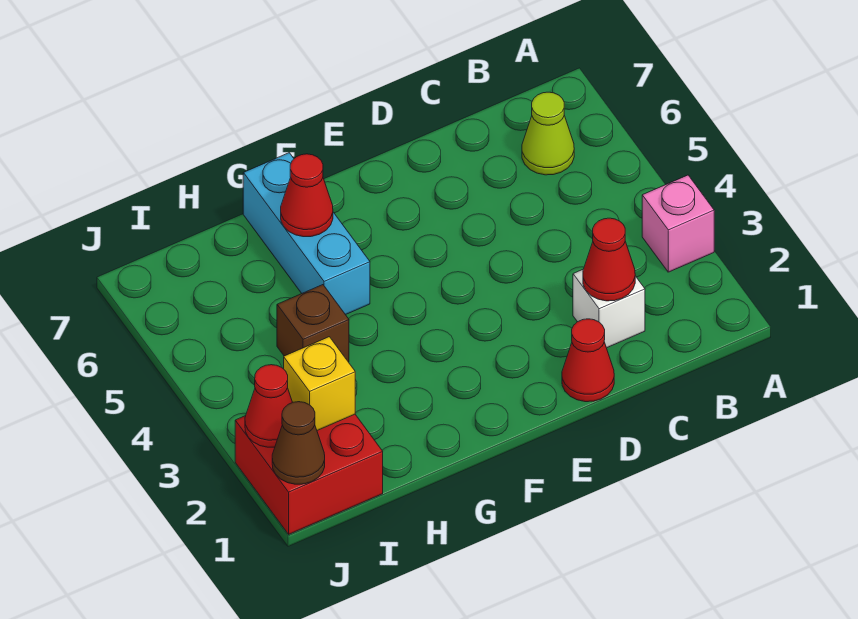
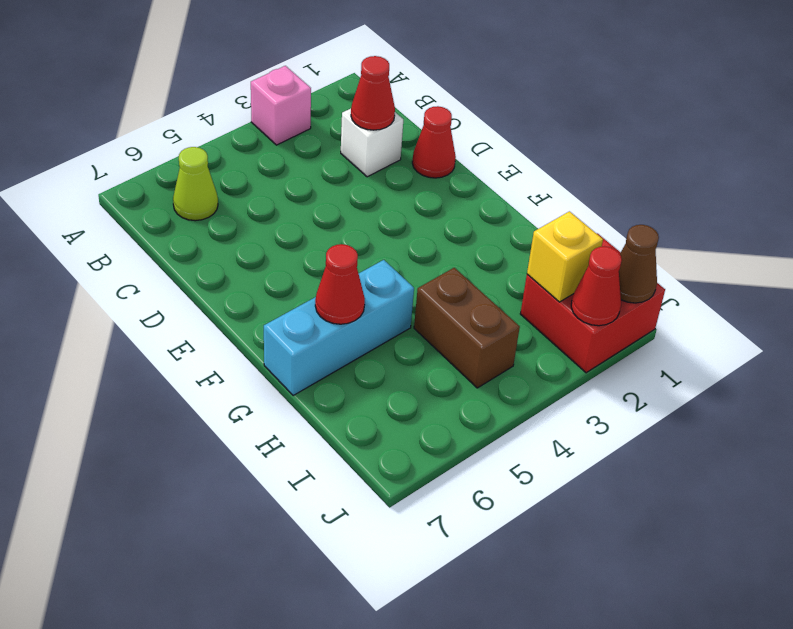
brown 1x1 brick [277,285,349,362] -> brown 1x2 brick [414,268,520,388]

